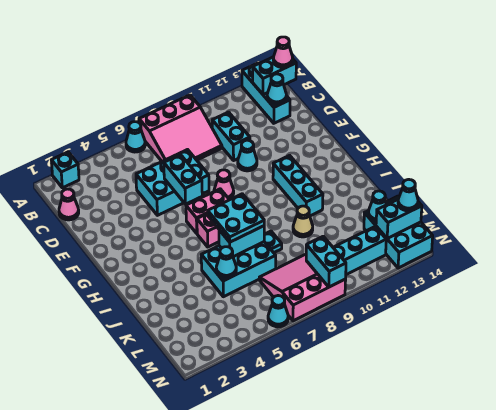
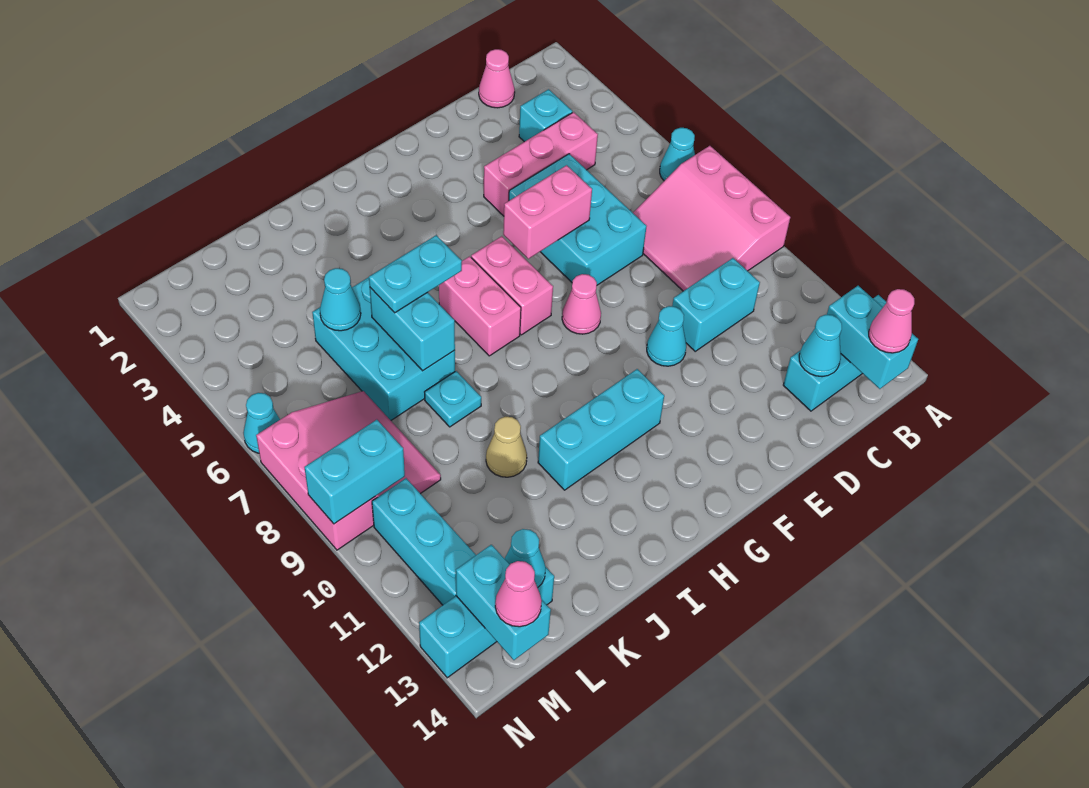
cyan 1x1 brick [51,152,79,188] -> cyan 1x1 brick moved to [519,89,572,142]
none -> pink 1x3 brick [484,112,598,216]
cyan 1x2 brick [164,155,202,204] -> pink 1x2 brick [503,165,592,259]
cyan 2x2 plate [208,194,264,242] -> cyan 1x2 plate [369,235,462,313]
cyan 2x3 brick [364,196,433,268] -> cyan 1x3 brick [419,568,554,678]
cyan 1x1 cone [398,179,418,211] -> pink 1x1 cone [495,561,542,627]

